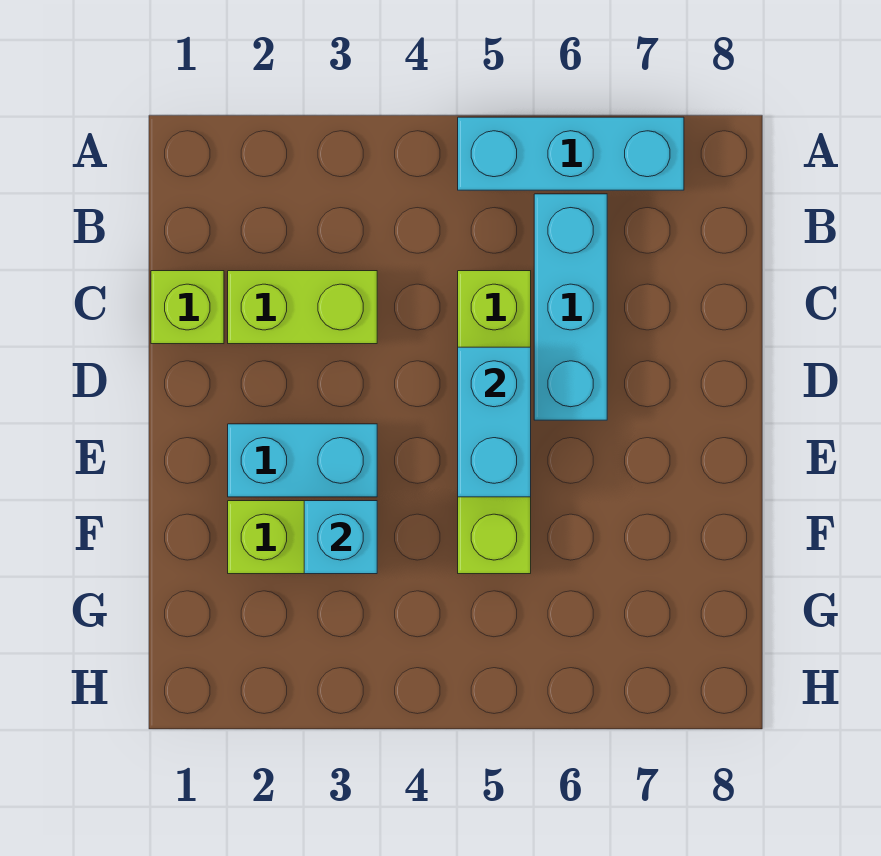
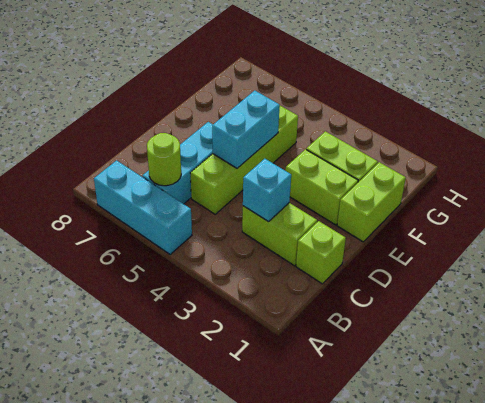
none -> lime 1x1 round brick [147,133,181,186]
none -> lime 1x2 brick [337,162,406,242]
cyan 1x2 brick [228,424,377,497] -> lime 1x2 brick [286,149,358,225]
cyan 1x1 brick [304,501,377,574] -> cyan 1x1 brick moved to [243,159,291,222]

